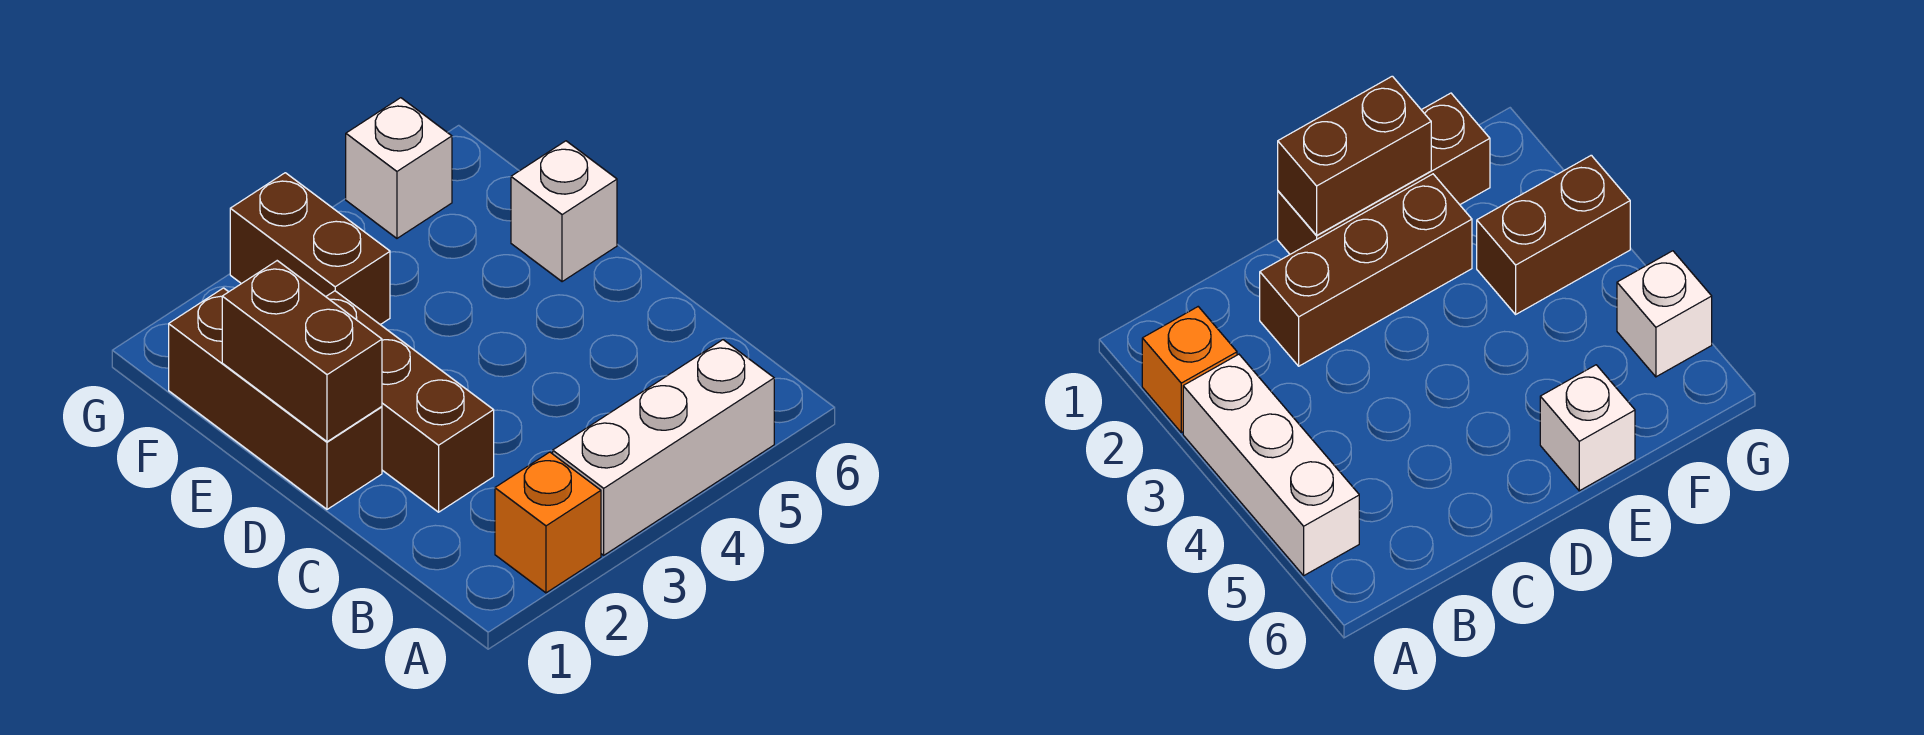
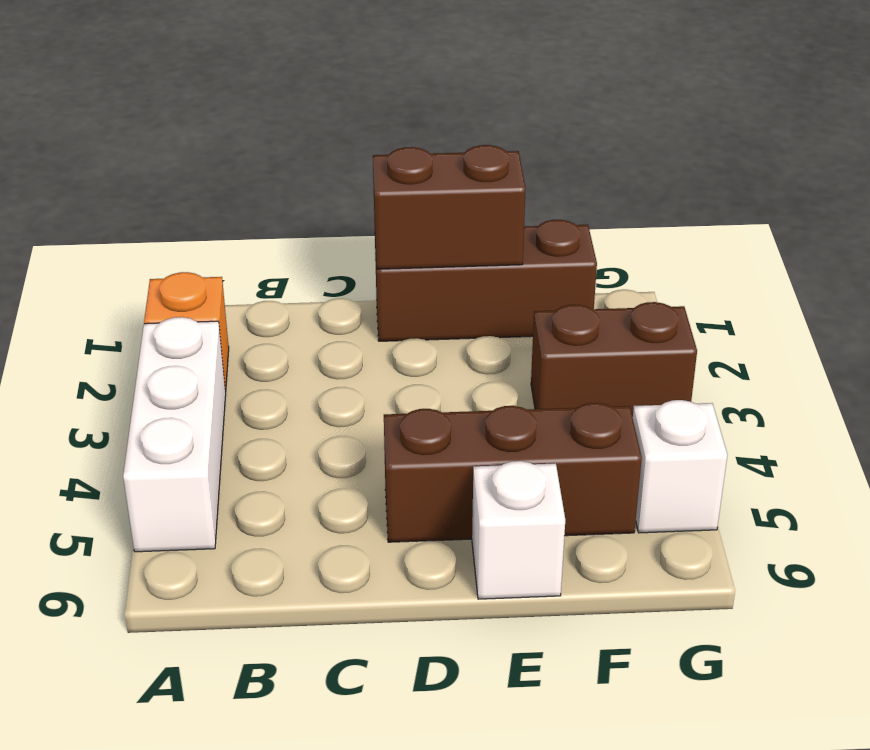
brown 1x3 brick [326,291,494,512] -> brown 1x3 brick moved to [384,403,642,542]

